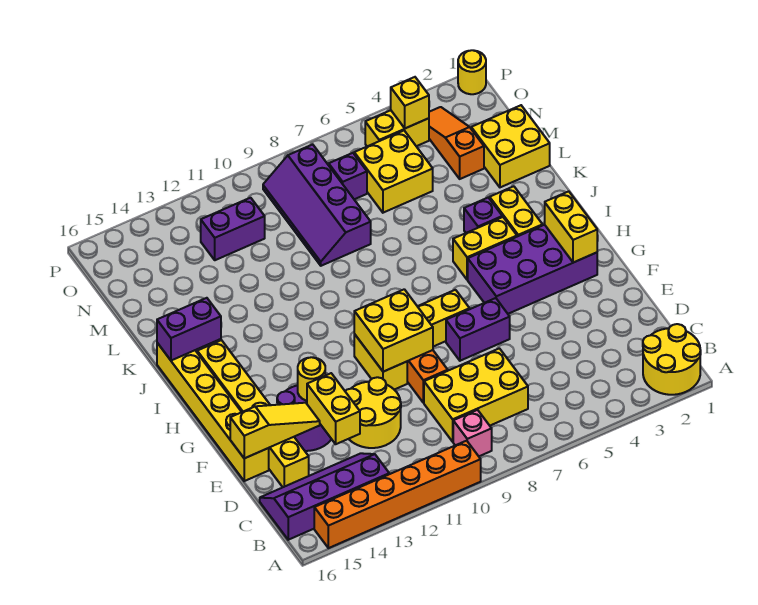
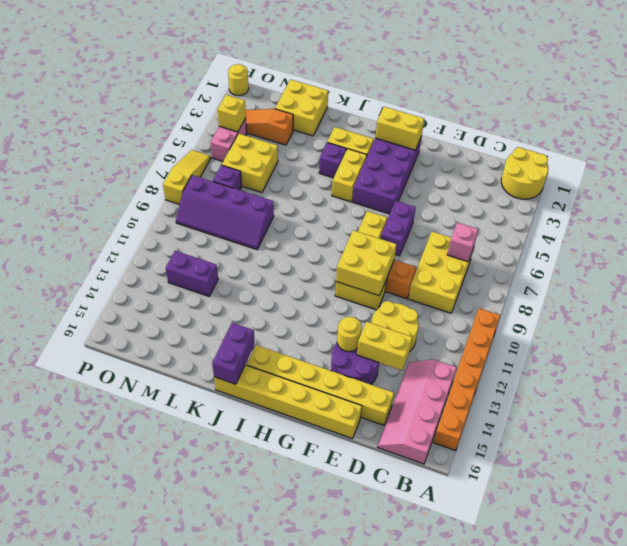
pink 1x1 brick [453,410,492,456] -> pink 1x1 brick moved to [447,223,478,262]
purple 2x4 slope [260,453,389,540] -> pink 2x4 slope [378,359,457,464]
yellow 1x3 slope [230,403,320,458] -> yellow 1x3 slope moved to [163,150,211,205]
purple 1x2 brick [201,198,265,260] -> purple 1x2 brick turned to [166,251,218,296]
yellow 1x2 brick [365,110,429,146] -> pink 1x2 brick [210,118,247,162]

